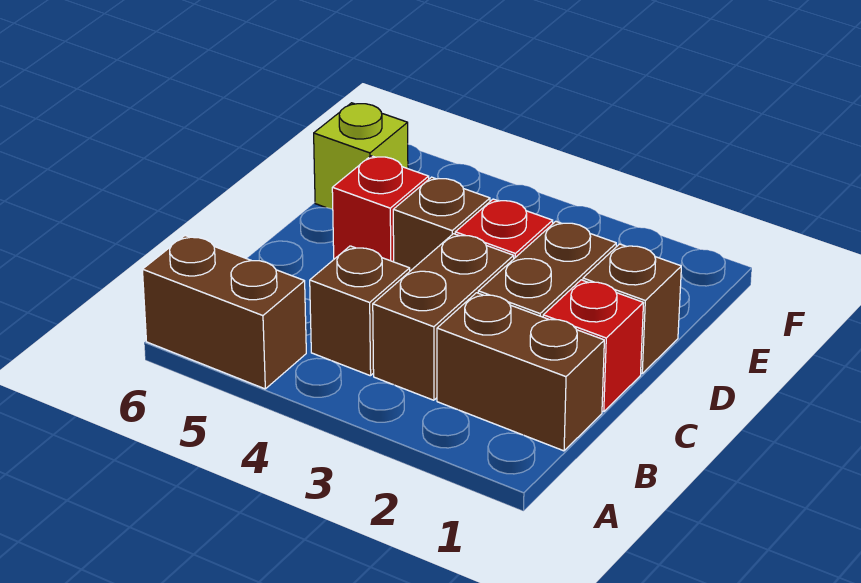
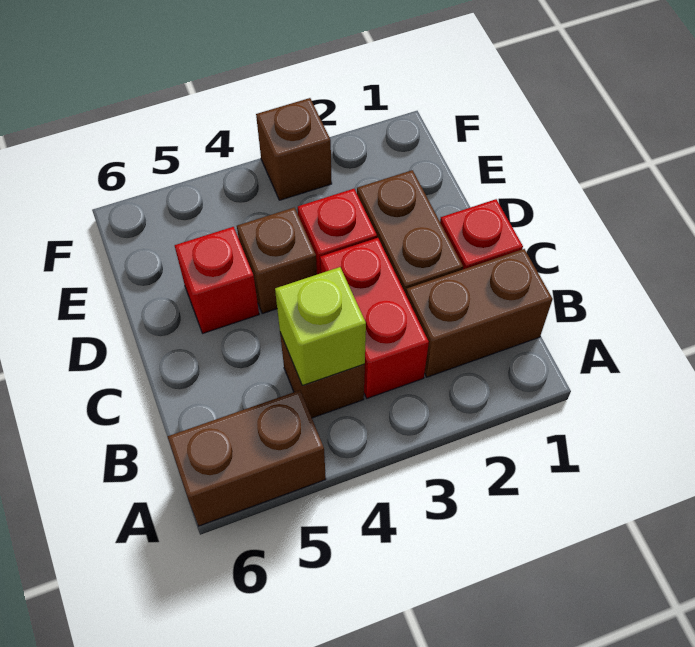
brown 1x2 brick [373,234,514,400] -> red 1x2 brick [320,238,429,398]
brown 1x1 brick [583,244,681,374] -> brown 1x1 brick moved to [256,98,332,200]
lime 1x1 brick [314,103,408,209] -> lime 1x1 brick moved to [275,267,366,385]

